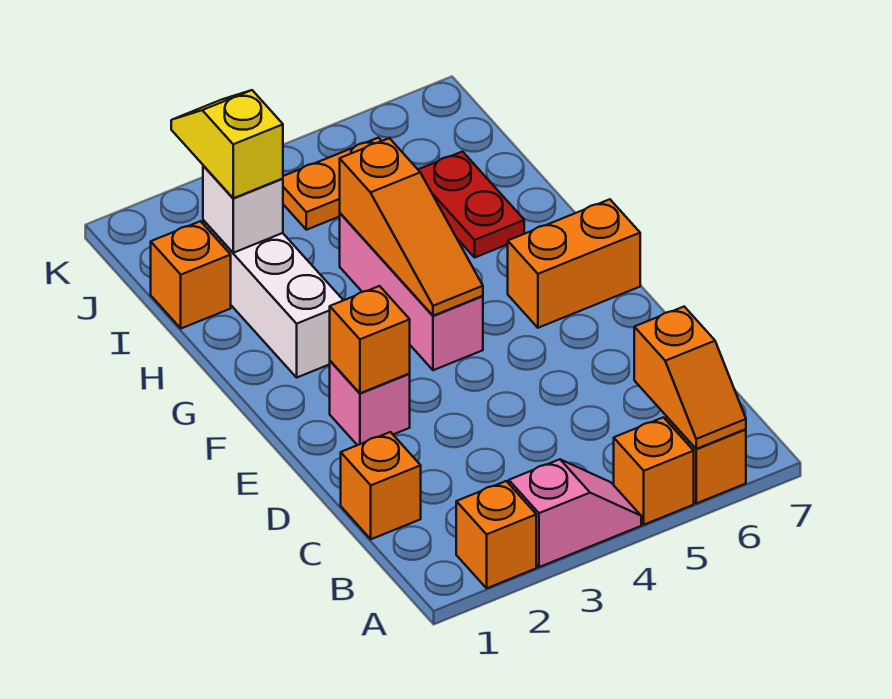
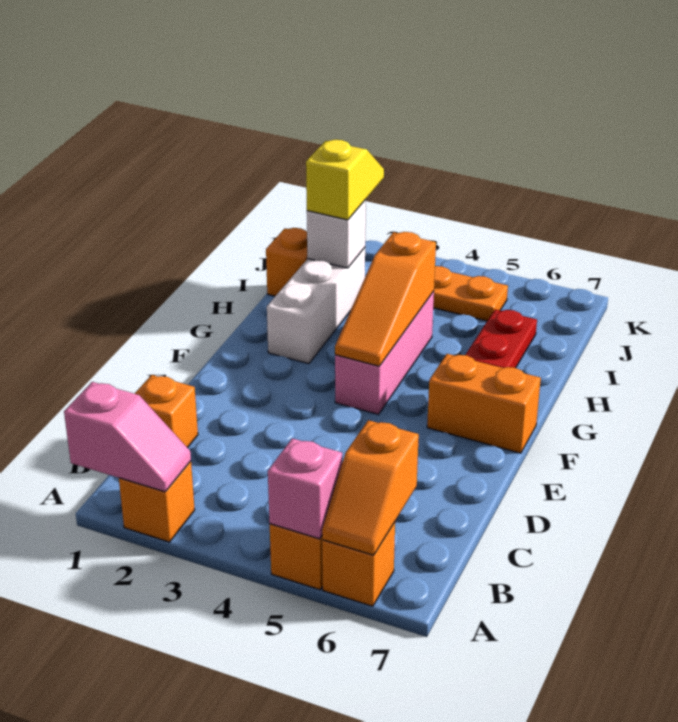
pink 1x2 slope [509,459,641,567] -> pink 1x2 slope moved to [64,382,191,492]
pink 1x1 brick [330,361,410,445] -> pink 1x1 brick moved to [268,438,342,539]
orange 1x1 brick [330,286,410,393] -> none

